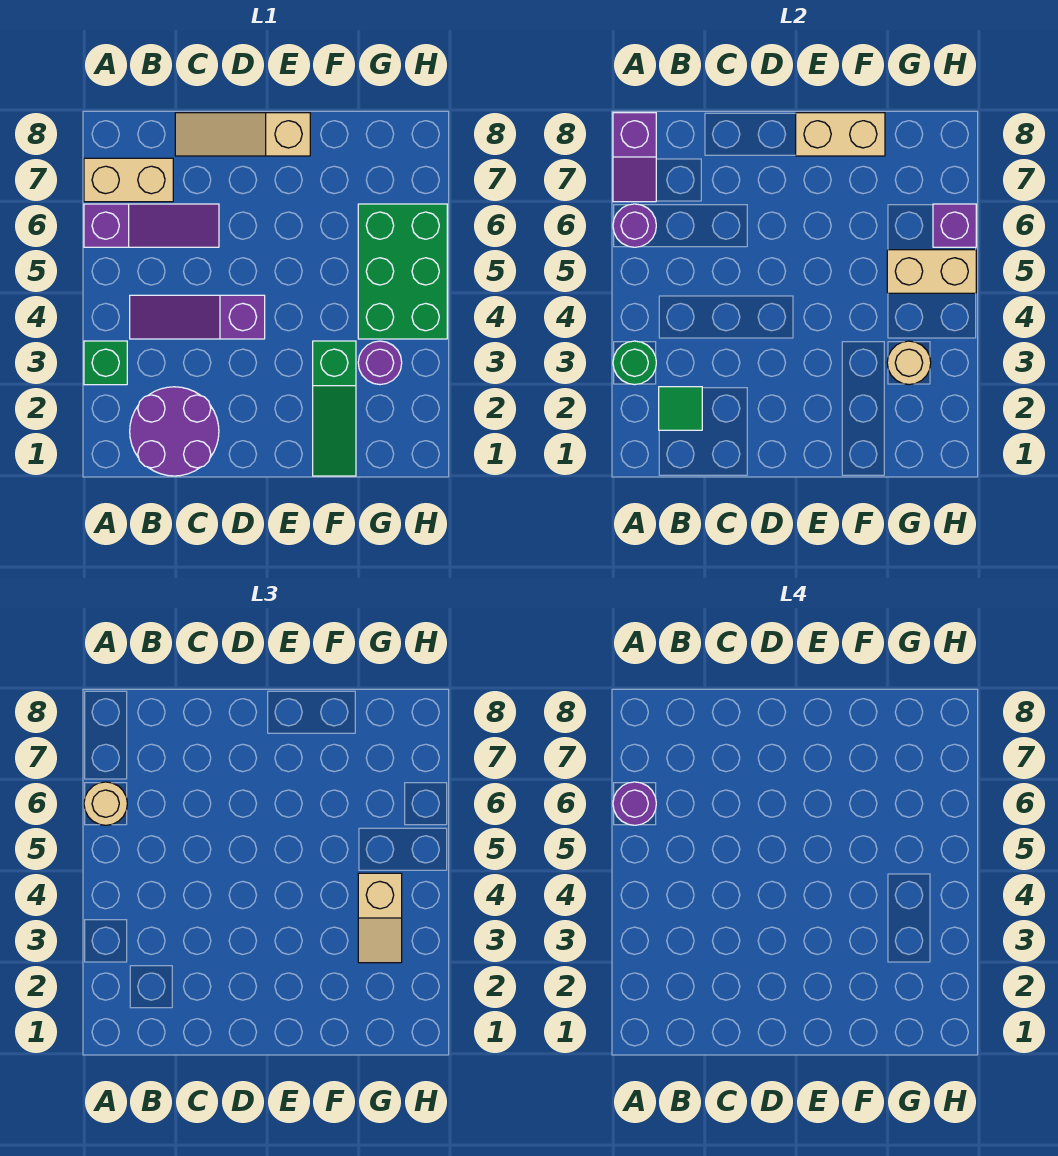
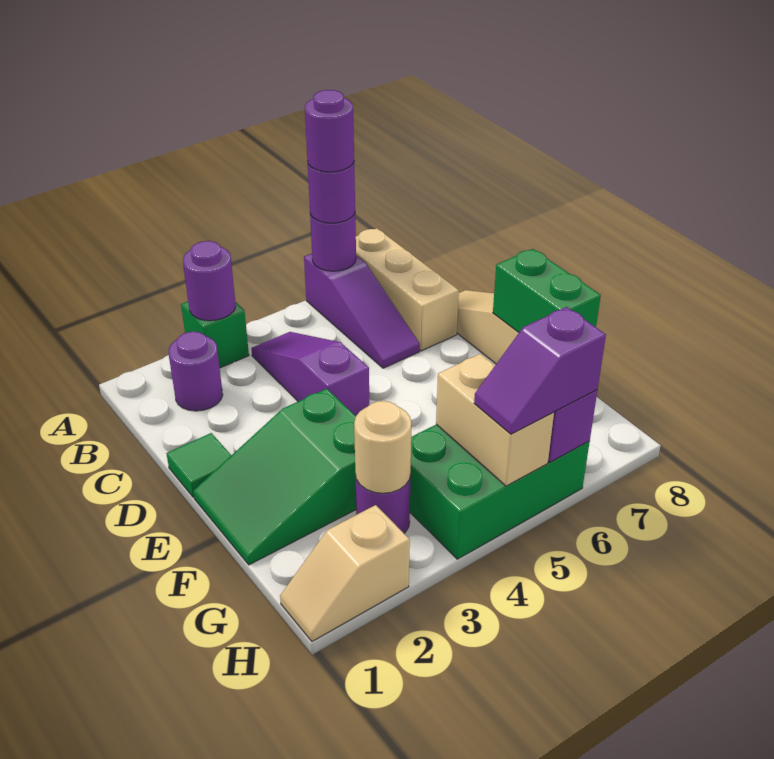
green 1x1 round brick [613,341,656,385] -> purple 1x1 round brick [183,241,236,321]
tan 1x1 round brick [84,782,127,825] -> purple 1x1 round brick [308,163,355,223]
tan 1x2 brick [84,158,173,202] -> tan 1x3 brick [356,228,459,351]
purple 1x2 slope [613,113,656,202] -> purple 1x2 slope moved to [474,307,606,434]
purple 2x2 round brick [130,387,219,476] -> purple 1x1 round brick [169,332,223,411]
green 1x1 tile [659,387,702,430] -> green 1x1 tile moved to [167,433,231,497]
tan 1x2 brick [796,113,885,156] -> green 1x2 brick [493,249,601,332]
green 1x3 slope [313,341,356,476] -> green 2x3 slope [193,389,356,565]
tan 1x2 slope [358,873,402,963] -> tan 1x2 slope moved to [280,505,410,641]

